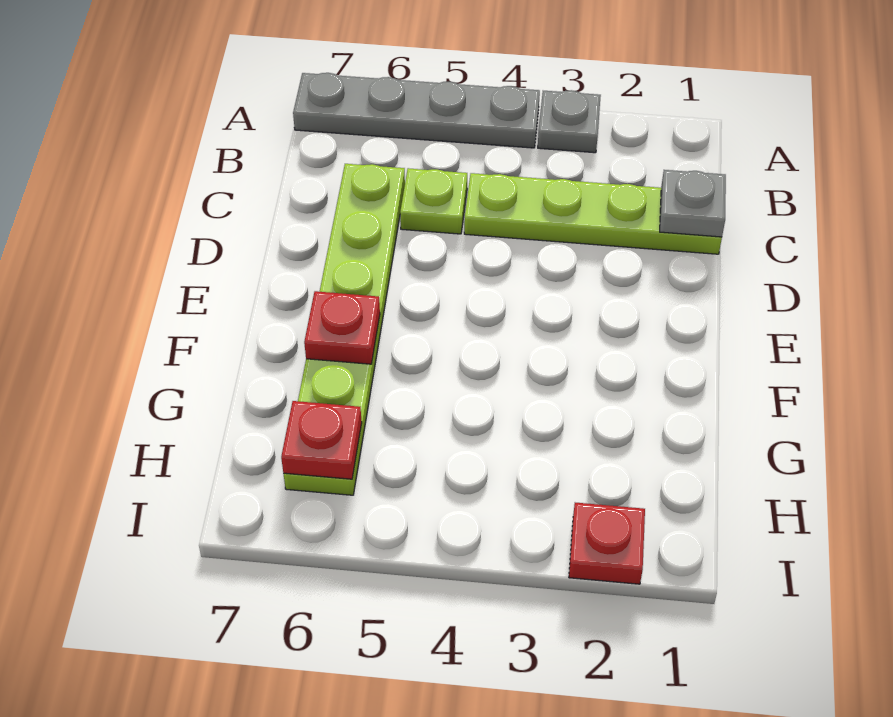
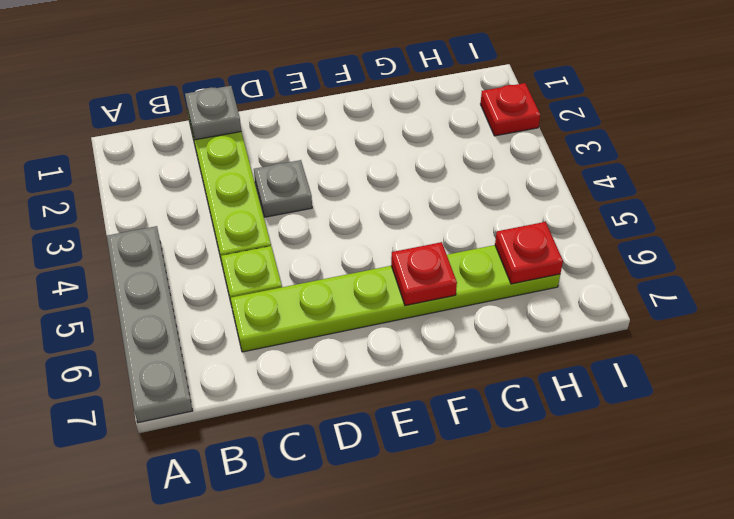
grey 1x1 plate [538,90,601,153] -> grey 1x1 plate moved to [254,160,312,217]

